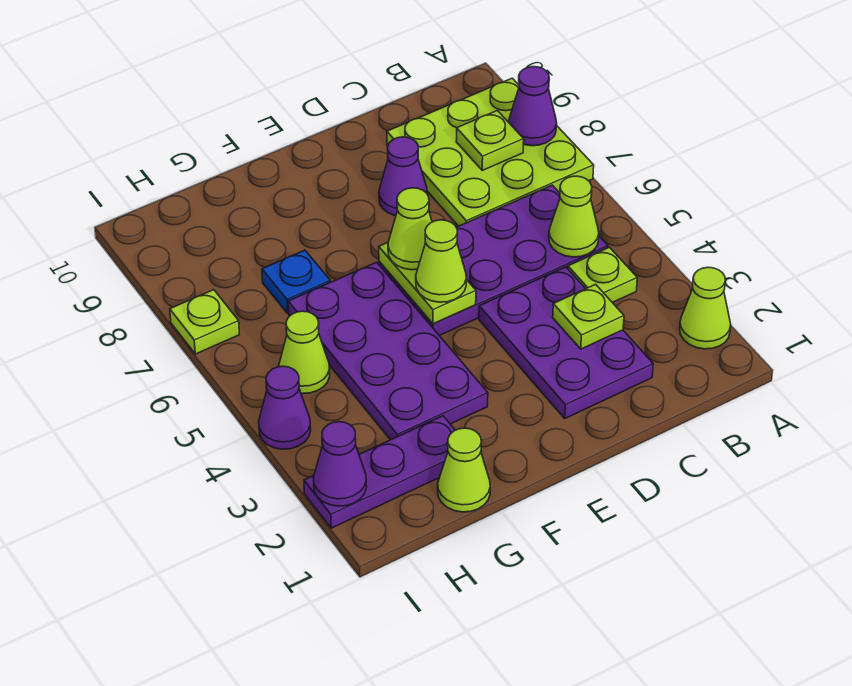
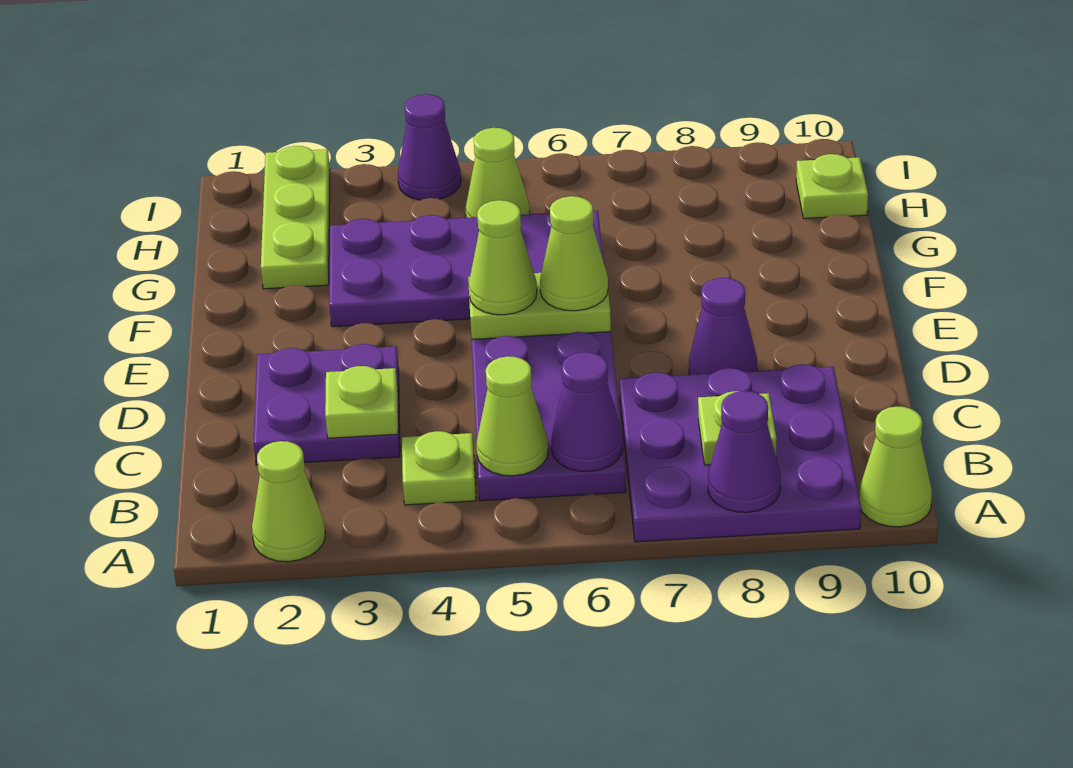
lime 3x3 plate [387,78,594,226] -> purple 3x3 plate [619,364,861,542]
purple 2x3 plate [479,267,653,418] -> purple 2x2 plate [254,344,400,465]
lime 1x1 cone [438,428,490,512] -> lime 1x1 cone moved to [859,406,932,527]
purple 1x3 plate [304,416,455,528] -> lime 1x3 plate [261,146,330,289]
blue 1x1 plate [262,250,330,313] -> none
purple 1x1 cone [313,422,367,506] -> purple 1x1 cone moved to [551,352,623,472]
lime 1x1 plate [170,290,239,354] -> lime 1x1 plate moved to [796,154,868,219]

